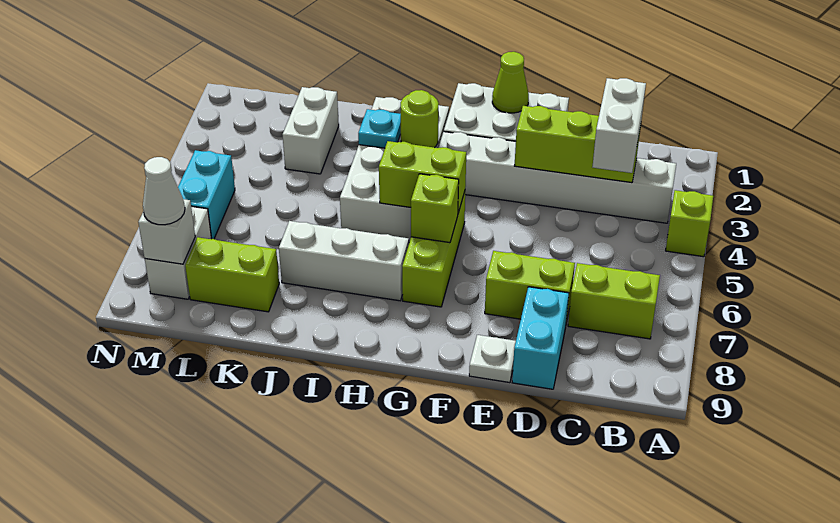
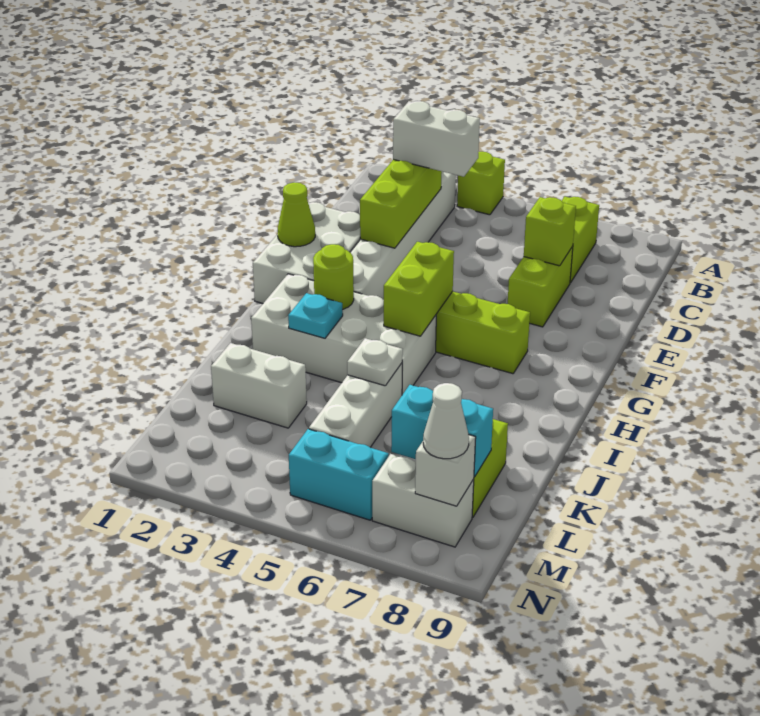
cyan 1x2 brick [512,287,569,389] -> cyan 1x2 brick moved to [391,385,493,477]
white 1x1 plate [469,335,516,383] -> white 1x1 plate moved to [347,338,403,386]
lime 1x1 brick [411,174,459,243] -> lime 1x1 brick moved to [524,197,576,266]
white 1x3 brick [279,221,409,301] -> white 1x3 brick moved to [309,363,402,447]

